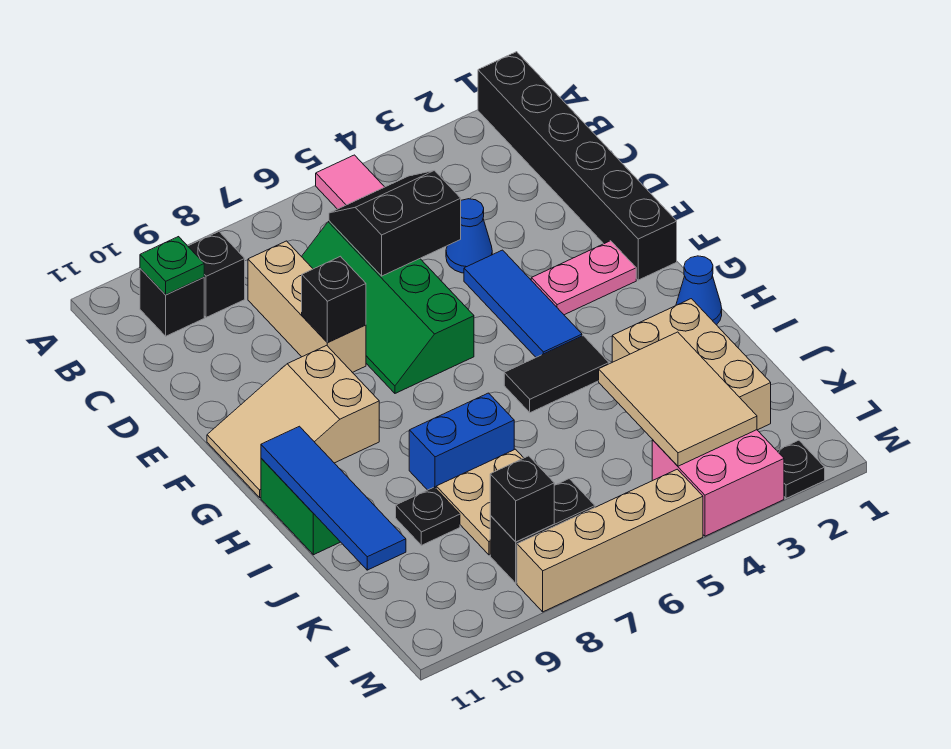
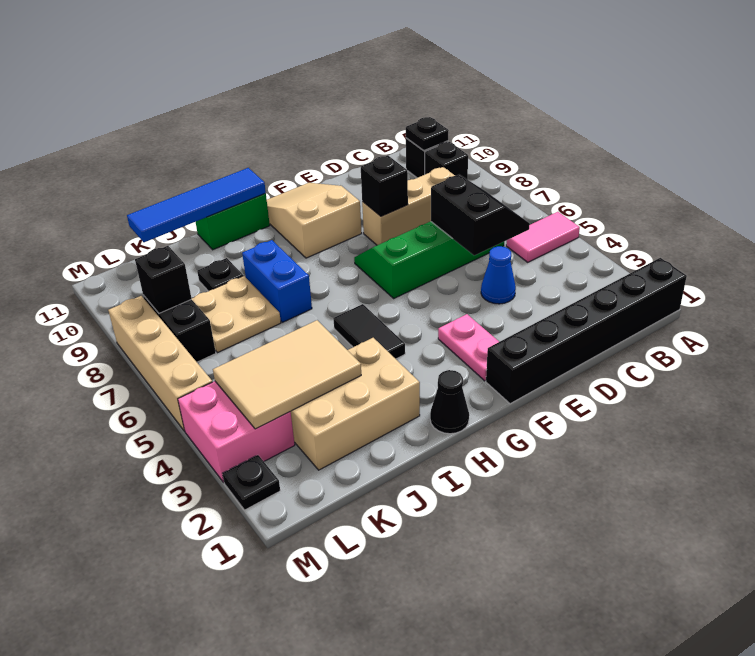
green 1x1 plate [140,237,204,295] -> black 1x1 plate [406,117,449,151]
blue 1x3 tile [464,250,582,357] -> none
blue 1x1 cone [676,256,722,325] -> black 1x1 cone [430,370,469,434]

